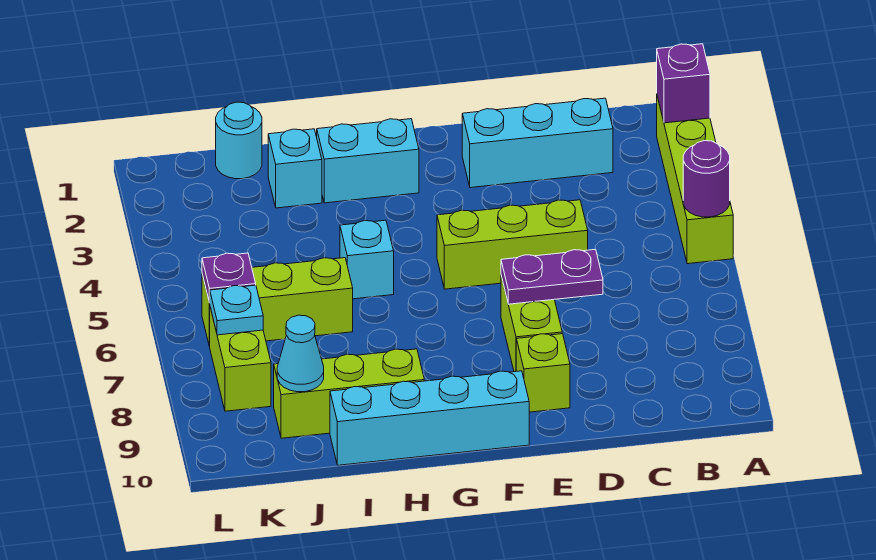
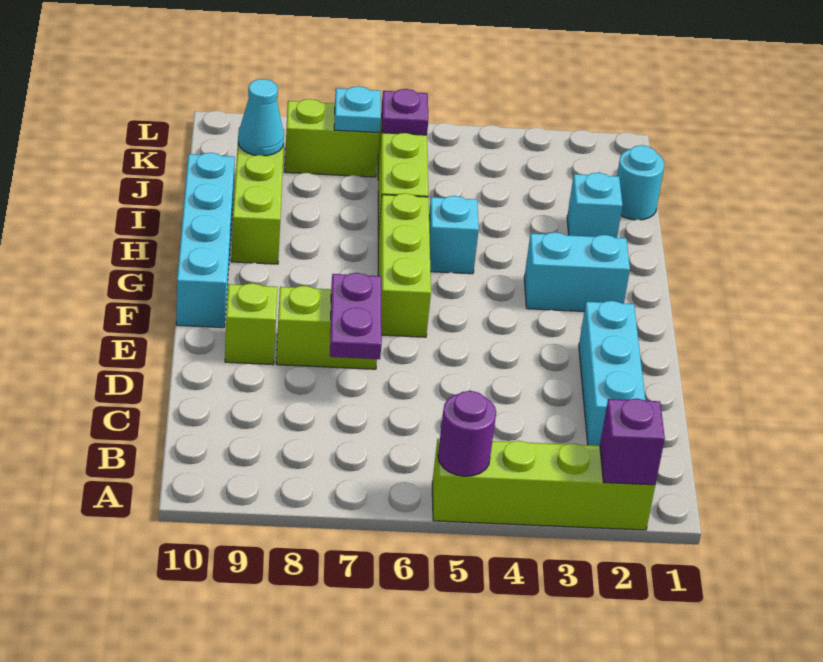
lime 1x3 brick [437,200,588,289] -> lime 1x3 brick moved to [378,193,431,337]
cyan 1x2 brick [317,119,419,203] -> cyan 1x2 brick turned to [524,232,630,311]

